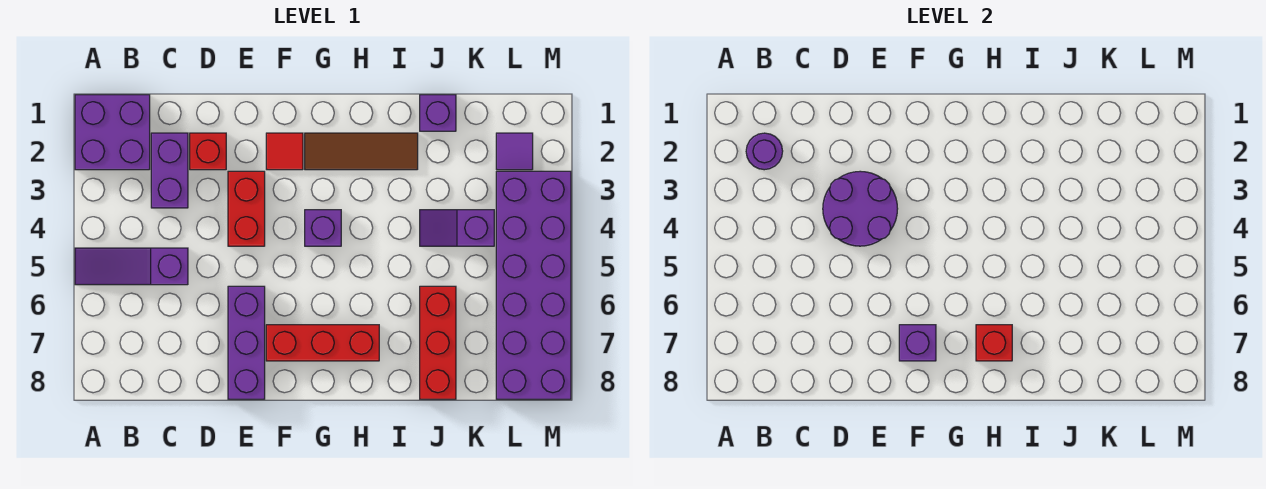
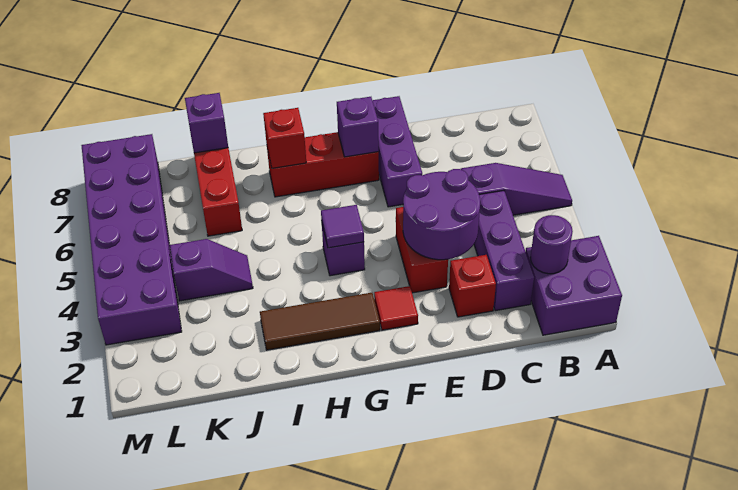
purple 1x2 brick [151,133,188,208] -> purple 1x3 brick [474,191,534,311]
purple 1x1 brick [420,95,456,131] -> purple 1x1 brick moved to [185,93,228,153]
purple 1x1 tile [496,133,533,170] -> purple 1x1 tile moved to [321,205,364,248]

